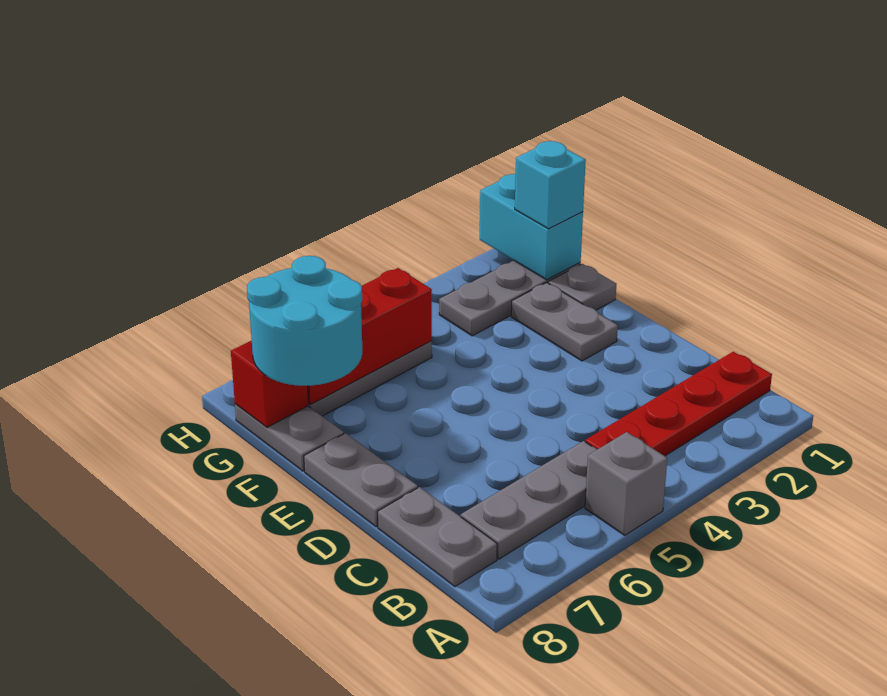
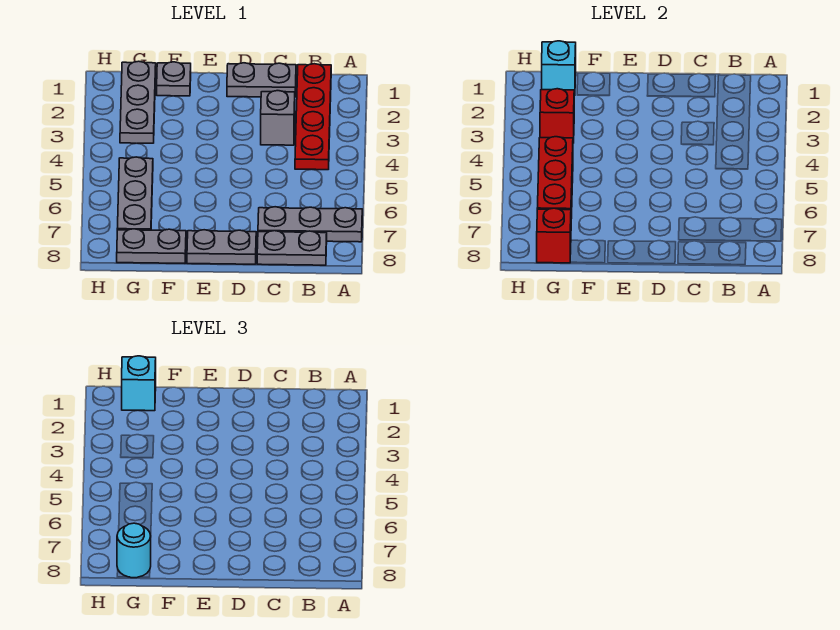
grey 1x1 brick [585,432,667,535] -> grey 1x1 brick moved to [261,91,295,145]
grey 1x3 plate [461,441,597,559] -> grey 1x3 plate turned to [258,207,362,242]
grey 1x2 plate [511,283,618,361] -> grey 1x2 plate moved to [227,63,296,97]
cyan 2x2 round brick [247,256,362,386] -> cyan 1x1 round brick [117,523,151,578]
cyan 1x2 brick [480,174,583,280] -> cyan 1x1 brick [542,41,576,96]
none -> red 1x1 brick [540,89,574,143]

